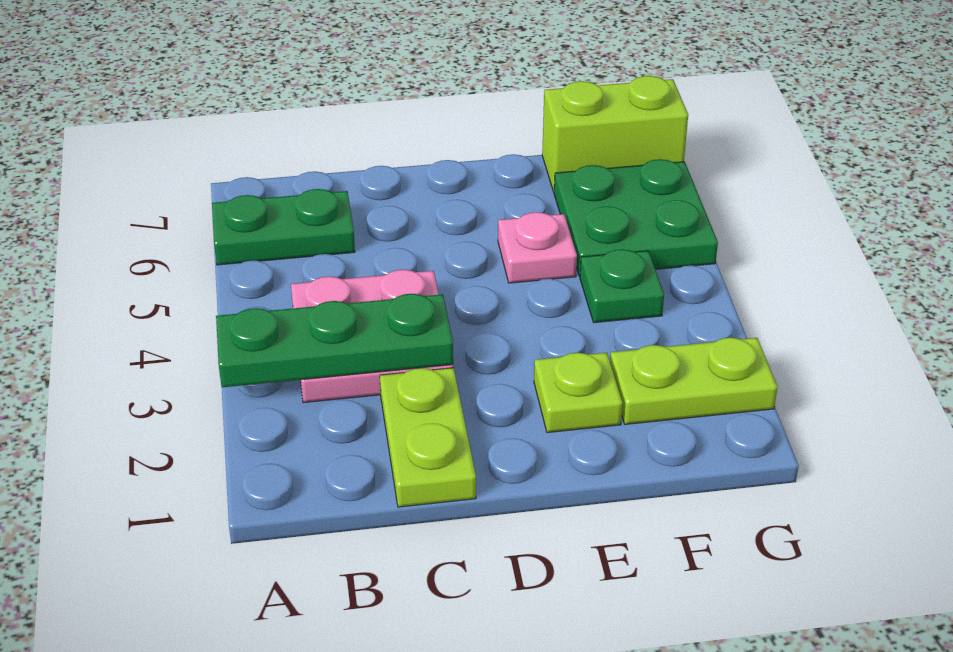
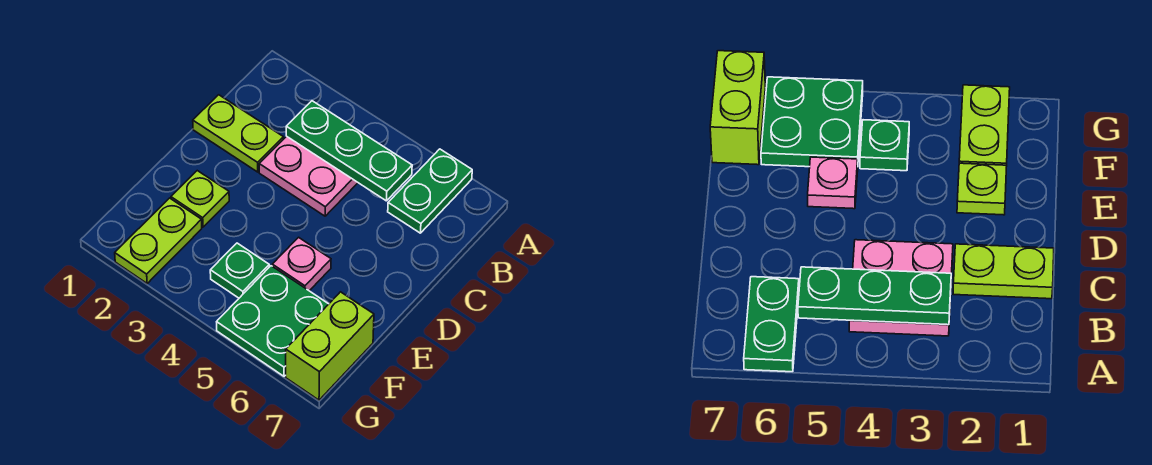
green 1x3 plate [216,294,453,387] -> green 1x3 plate turned to [286,101,412,201]

